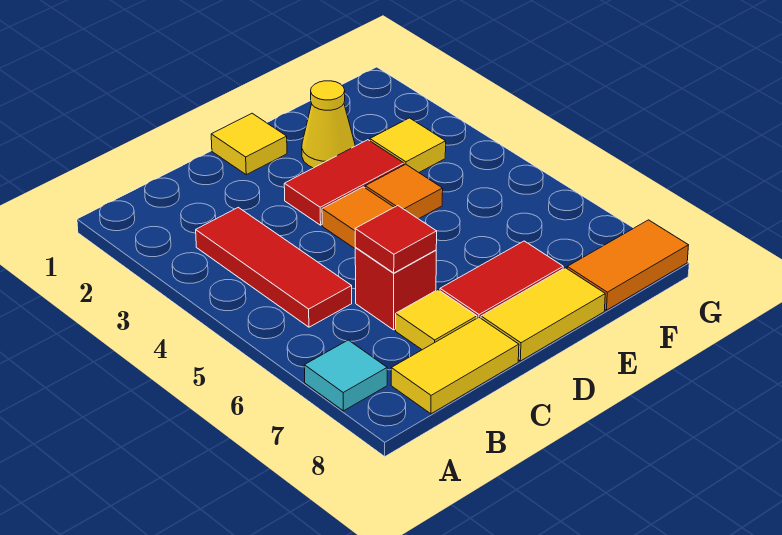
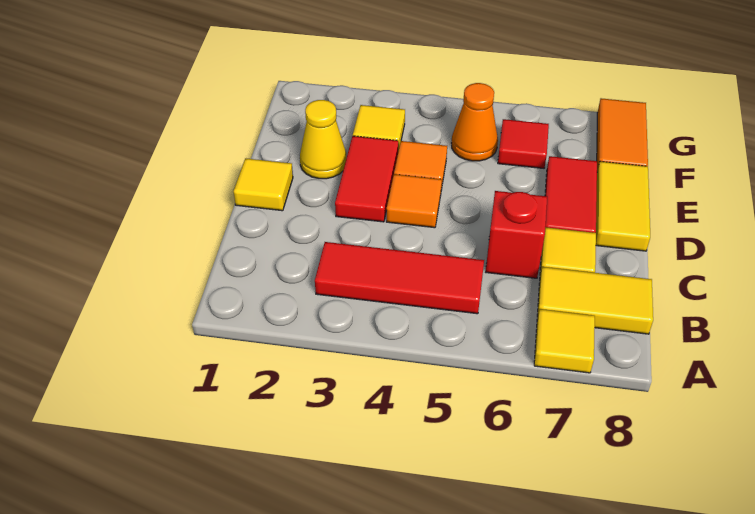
cyan 1x1 tile [304,340,387,411] -> yellow 1x1 tile [534,309,595,373]
yellow 1x2 tile [391,317,519,414] -> yellow 1x2 tile turned to [537,267,653,334]
red 1x1 tile [355,206,437,273] -> red 1x1 tile moved to [498,119,549,168]
none -> orange 1x1 cone [451,83,498,161]

